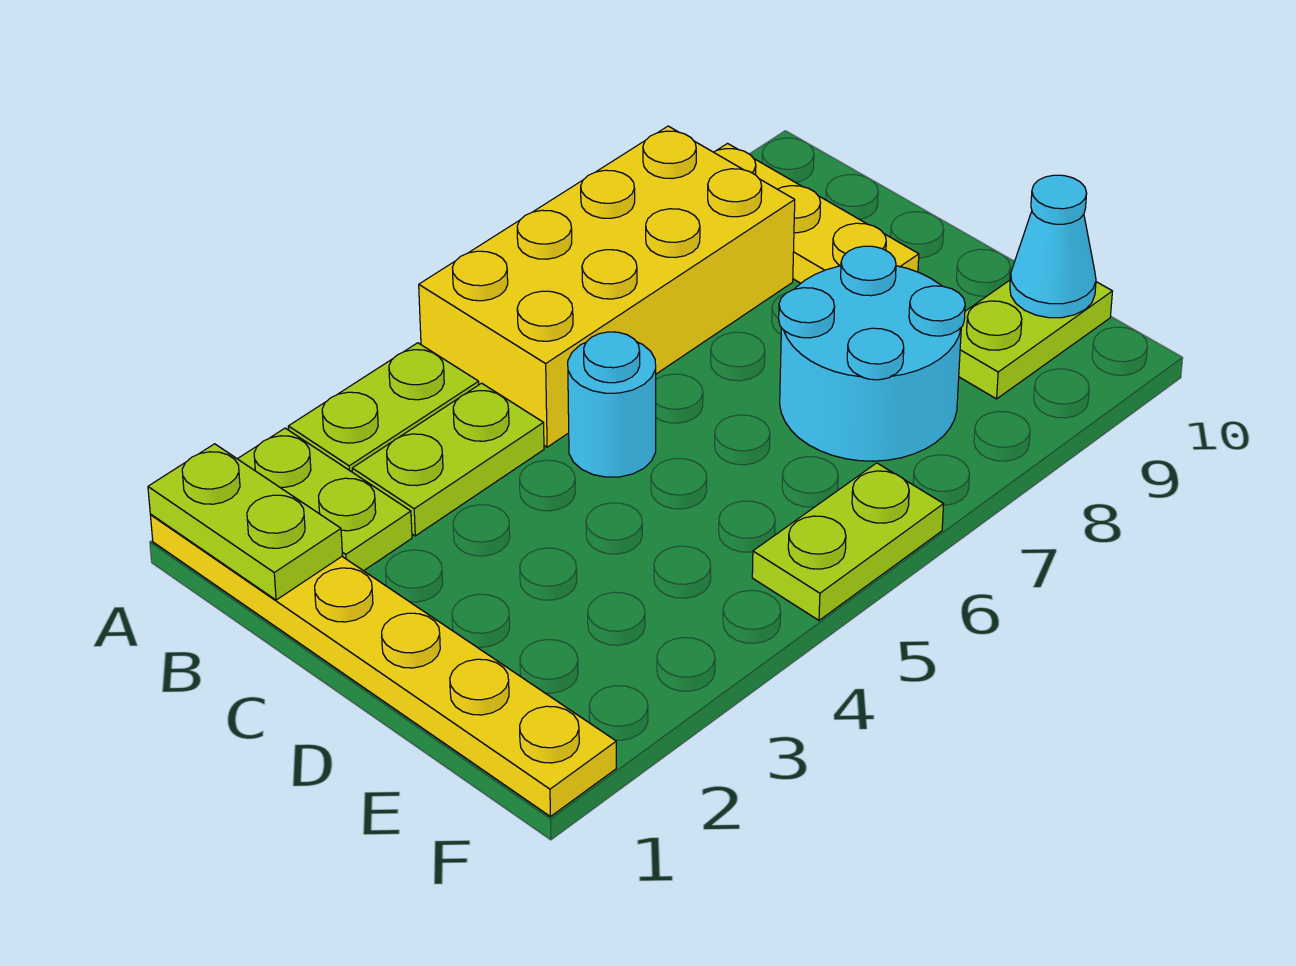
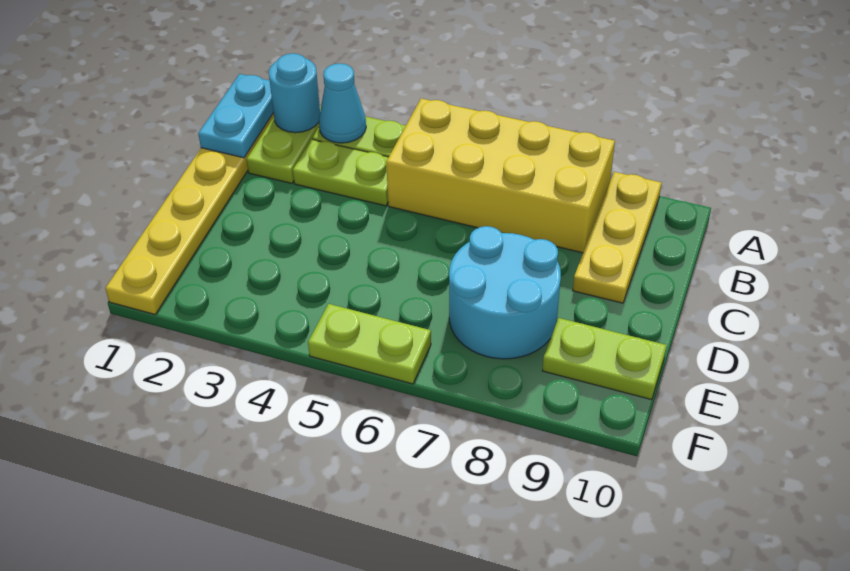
lime 1x2 plate [148,444,343,600] -> cyan 1x2 plate [198,74,274,158]
cyan 1x1 round brick [568,332,656,477] -> cyan 1x1 round brick moved to [269,53,320,133]
cyan 1x1 cone [1010,175,1096,318] -> cyan 1x1 cone moved to [319,63,366,143]

